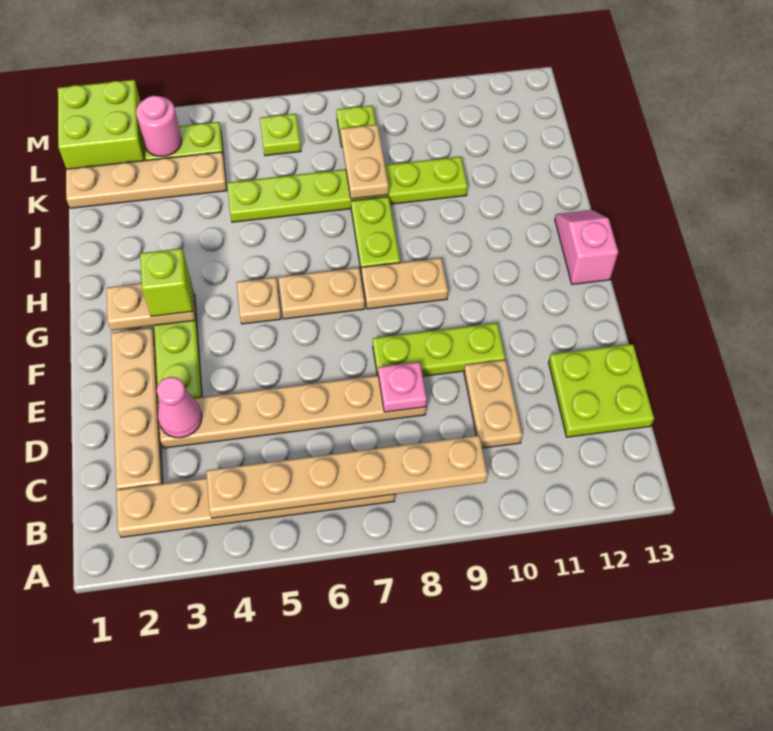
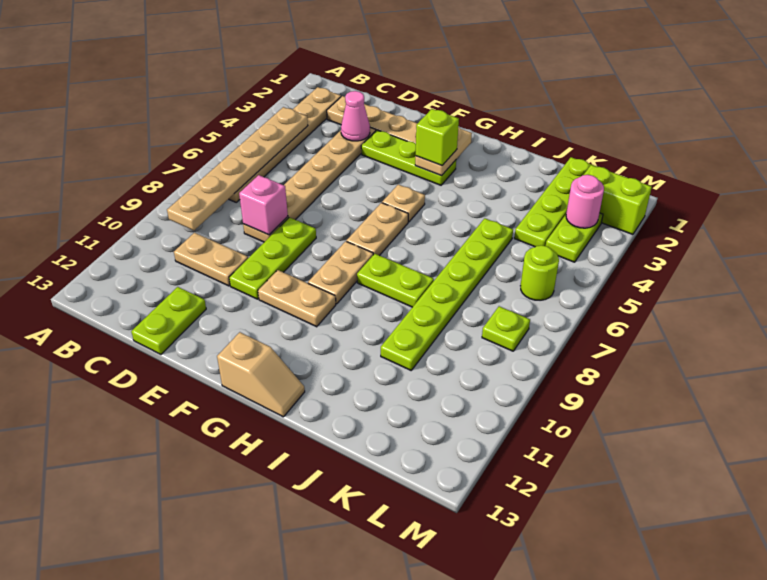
lime 2x2 plate [549,344,654,437] -> lime 1x2 plate [131,287,206,354]
pink 1x1 plate [378,362,427,412] -> pink 1x1 brick [239,175,288,235]
pink 1x2 slope [555,210,618,284] -> tan 1x2 slope [217,332,305,417]
tan 1x2 plate [341,125,389,199] -> tan 1x2 plate moved to [258,270,336,327]
tan 1x4 plate [66,152,227,208] -> lime 1x4 plate [514,157,597,247]
lime 2x2 brick [58,80,146,169] -> lime 1x2 brick [584,165,652,235]
lime 1x1 plate [260,114,301,156] -> lime 1x1 round brick [521,245,559,300]

